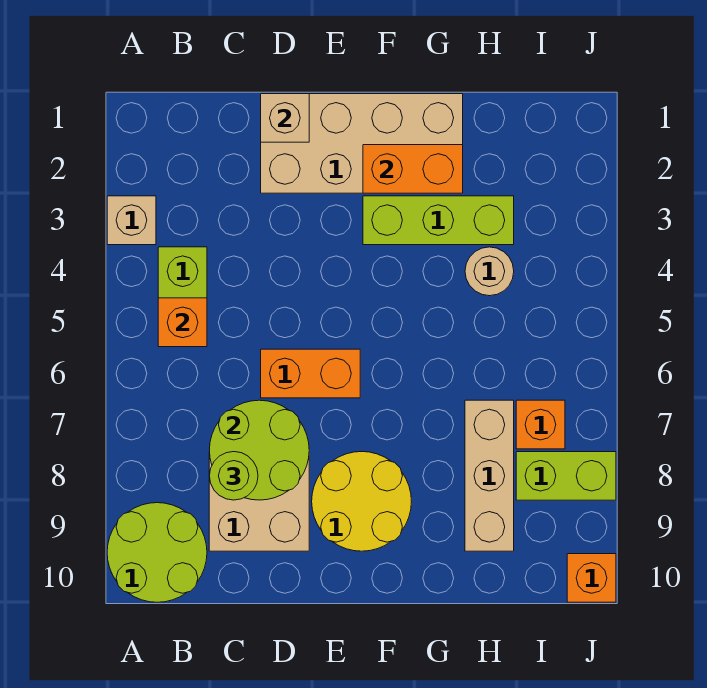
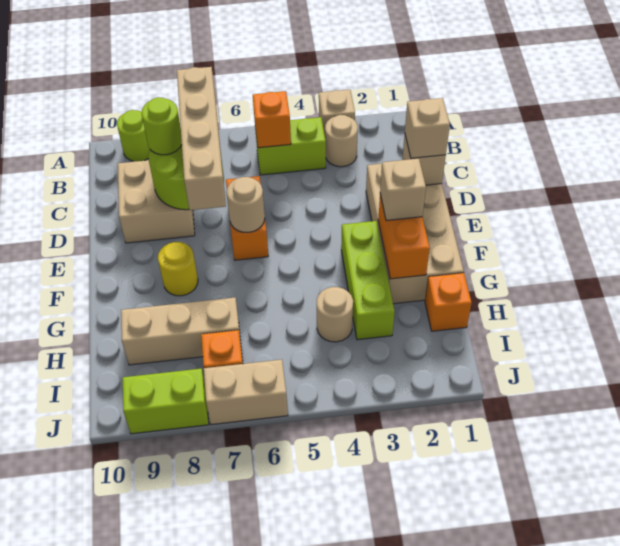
lime 2x2 round brick [107,503,207,602] -> lime 1x1 round brick [117,110,150,162]
none -> tan 1x1 round brick [325,115,358,167]
none -> tan 1x4 brick [177,67,226,210]
none -> tan 1x1 brick [405,98,450,158]
none -> tan 1x1 round brick [226,177,265,232]
yellow 2x2 round brick [312,452,411,551] -> yellow 1x1 round brick [158,242,198,296]
none -> tan 1x1 brick [380,159,426,221]
lime 1x2 brick [516,452,616,500] -> lime 1x2 brick turned to [123,369,209,434]
none -> tan 1x2 brick [204,360,288,425]
orange 1x1 brick [567,554,616,602] -> orange 1x1 brick moved to [425,273,472,331]

